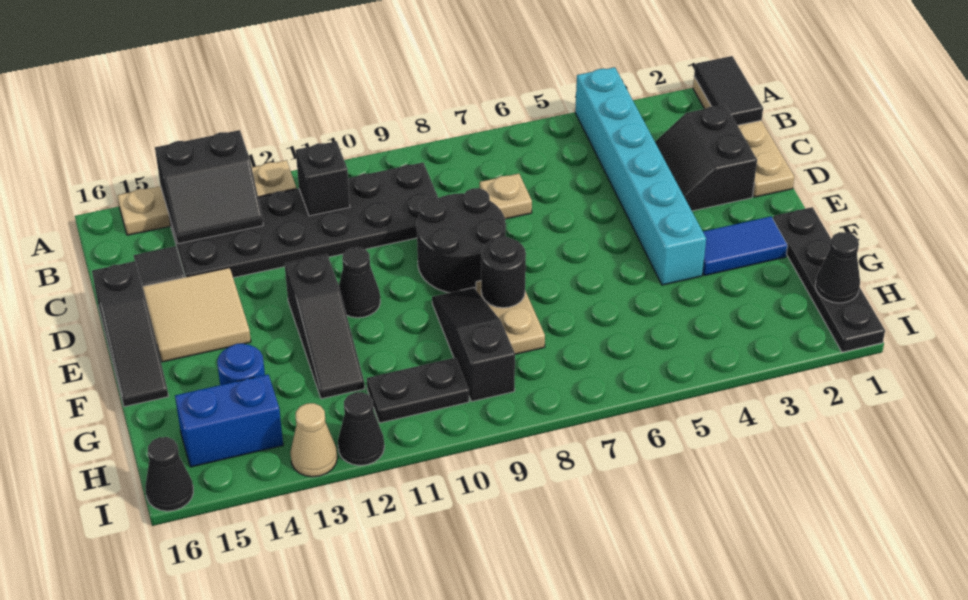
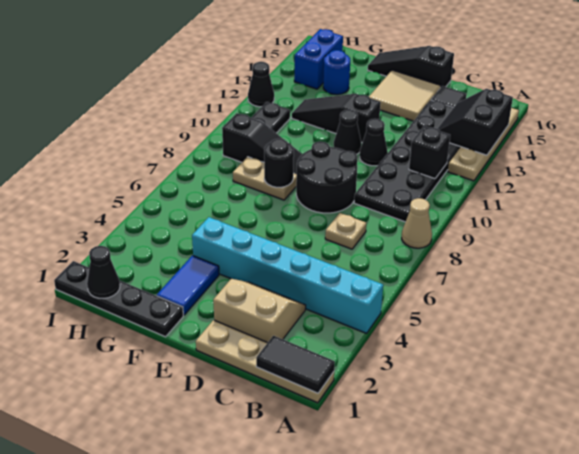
black 2x2 slope [655,105,757,211] -> tan 2x2 slope [213,279,306,343]
tan 1x1 cone [290,403,337,477] -> tan 1x1 cone moved to [402,198,432,248]
black 1x1 cone [145,437,193,511] -> black 1x1 cone moved to [360,119,388,166]

